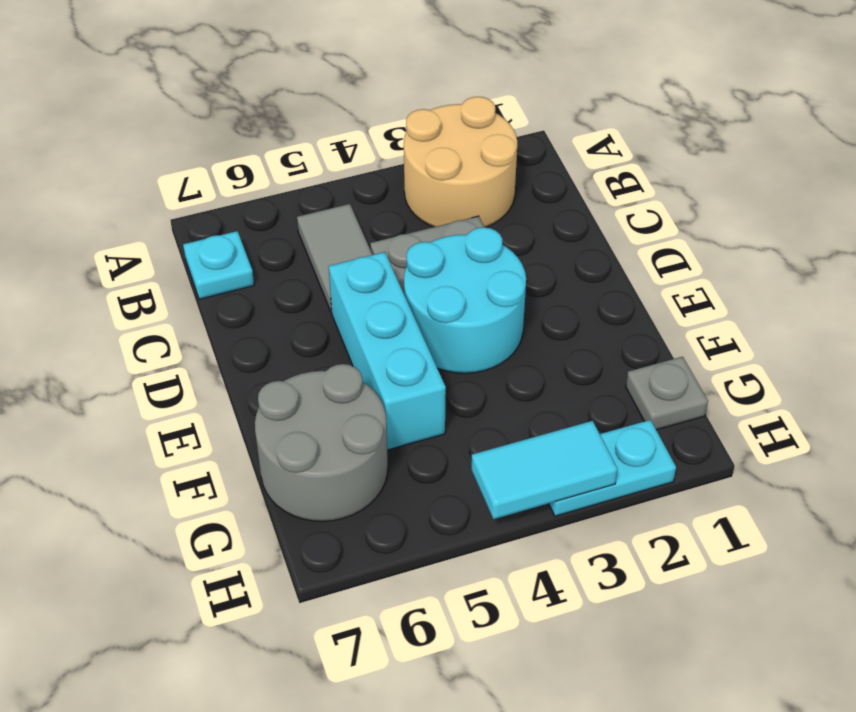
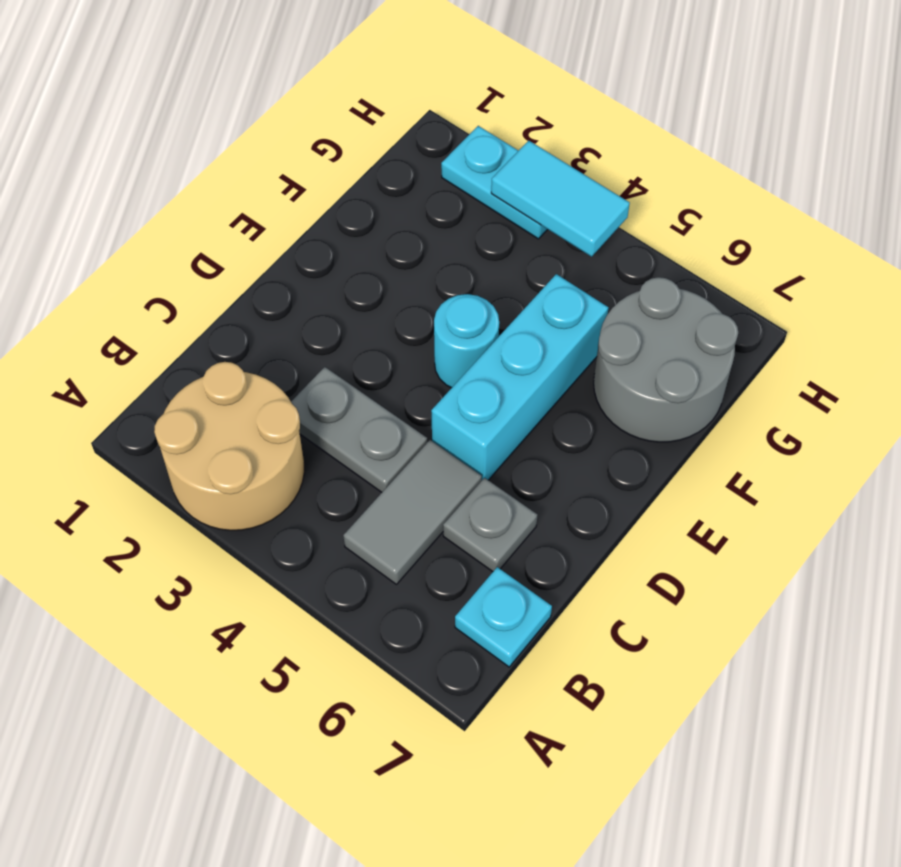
cyan 2x2 round brick [404,227,526,373] -> cyan 1x1 round brick [434,294,499,388]
grey 1x1 plate [626,357,708,430] -> grey 1x1 plate moved to [443,478,537,572]

